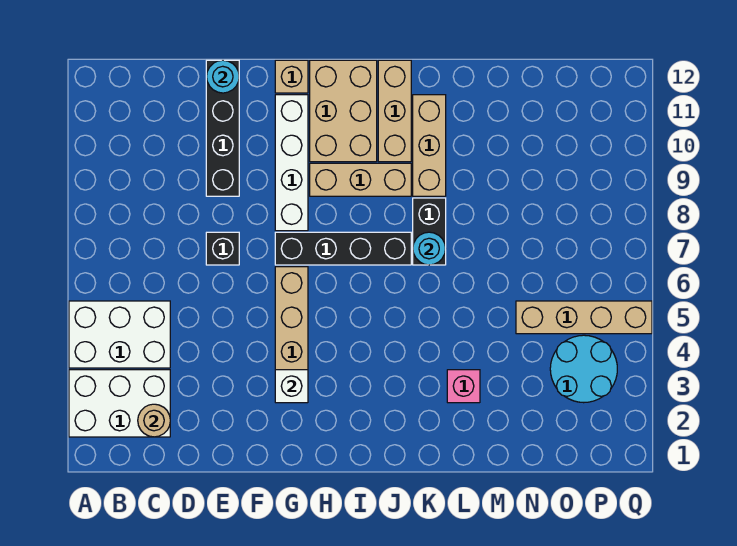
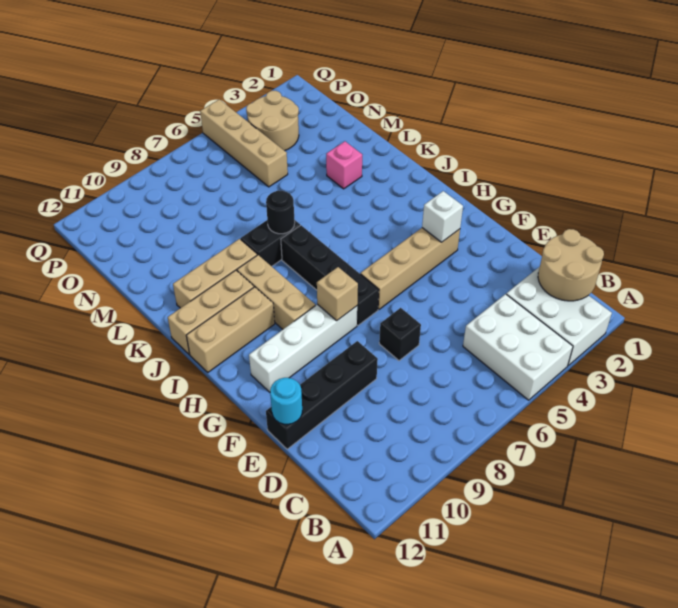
tan 1x1 round brick [138,404,170,437] -> tan 2x2 round brick [538,229,604,301]
tan 1x1 brick [275,60,308,93] -> tan 1x1 brick moved to [317,267,358,321]
tan 2x3 brick [310,60,377,162] -> tan 1x3 brick [186,287,275,372]
cyan 1x1 round brick [413,232,446,265] -> black 1x1 round brick [266,190,295,234]
cyan 2x2 round brick [550,335,617,403] -> tan 2x2 round brick [246,91,299,151]

